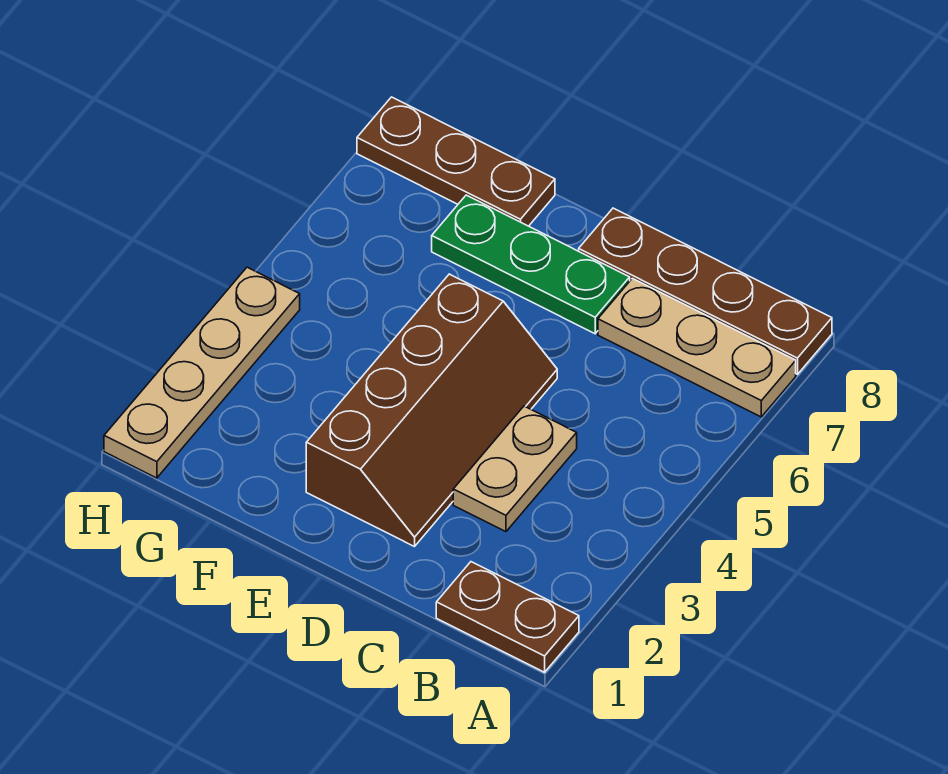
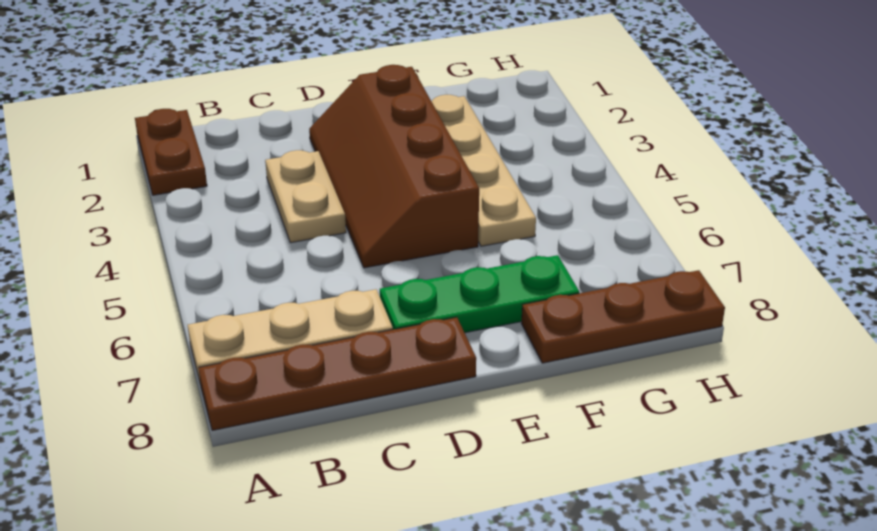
brown 1x2 plate [436,562,579,672] -> brown 1x2 plate turned to [135,109,207,195]
tan 1x4 plate [104,267,300,478] -> tan 1x4 plate moved to [432,95,536,246]

